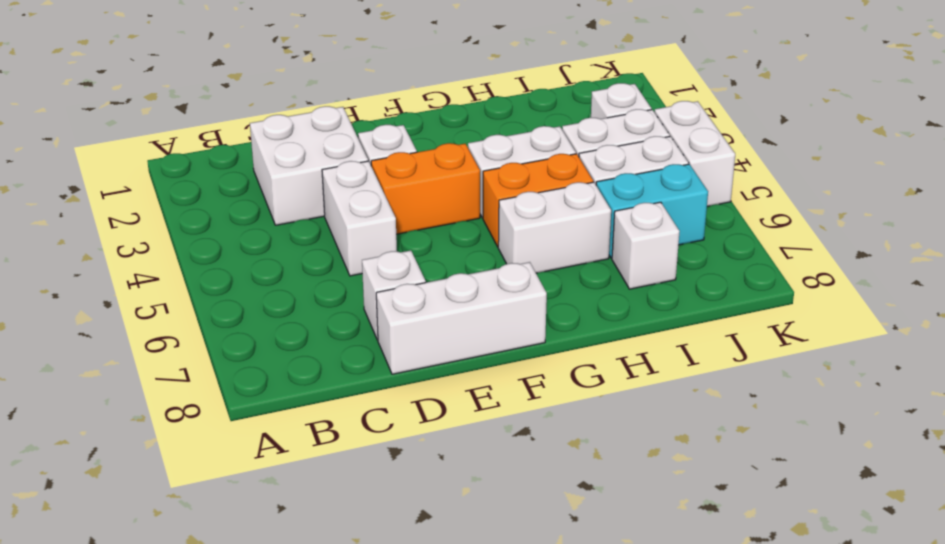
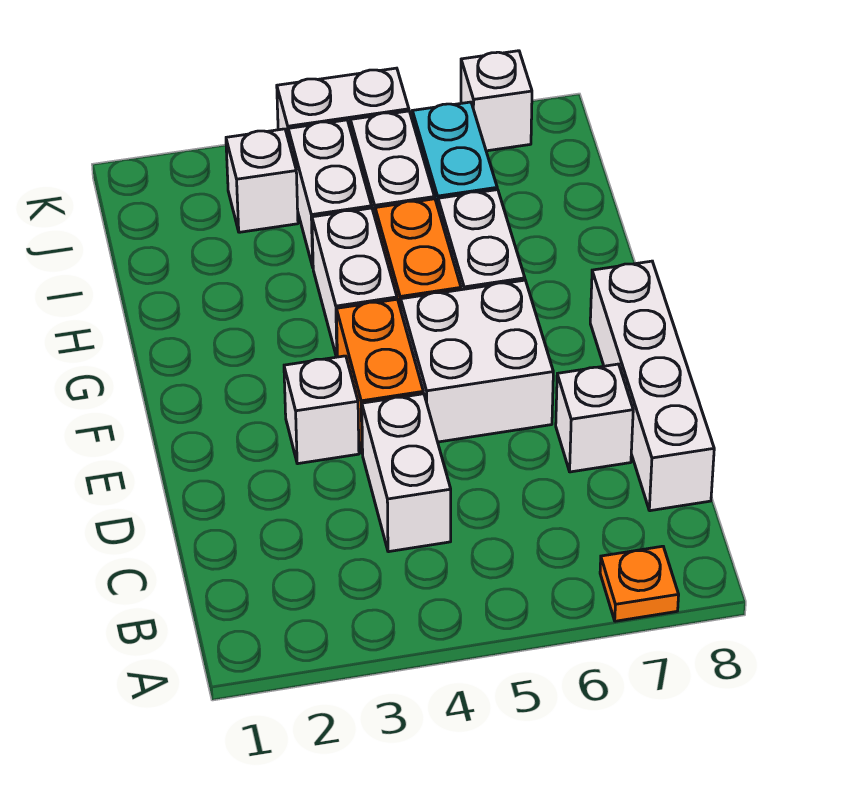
none -> orange 1x1 plate [600,546,679,621]
white 2x2 brick [250,106,368,225] -> white 2x2 brick moved to [401,280,553,442]
white 1x2 brick [322,161,397,276] -> white 1x2 brick turned to [362,394,451,552]
white 1x3 brick [376,262,547,374] -> white 1x4 brick [590,261,714,511]
white 1x1 brick [612,202,680,289] -> white 1x1 brick moved to [461,51,532,151]

